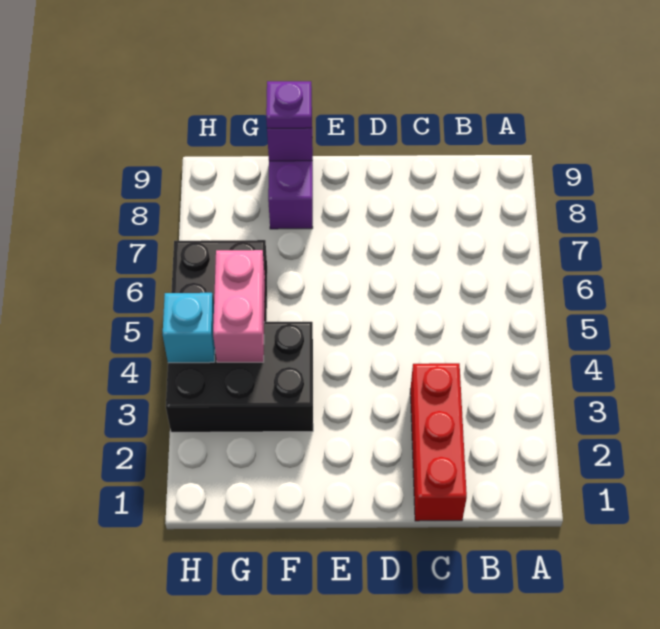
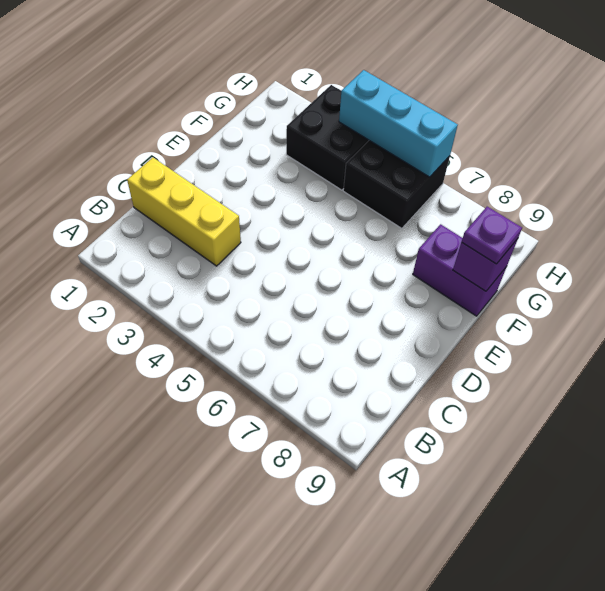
red 1x3 brick [410,363,467,521] -> yellow 1x3 brick [127,158,241,266]
black 2x3 brick [166,322,313,432] -> black 2x2 brick [286,85,369,190]
pink 1x2 brick [213,250,265,362] -> none
cyan 1x1 brick [163,293,215,363] -> cyan 1x3 brick [339,70,458,177]

